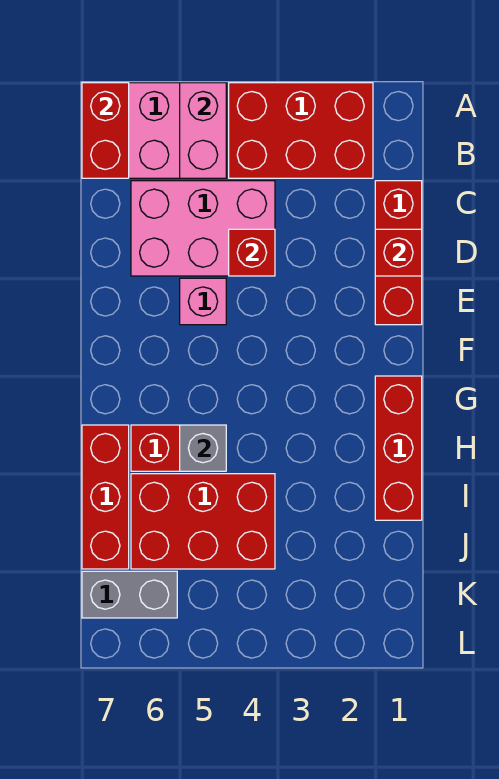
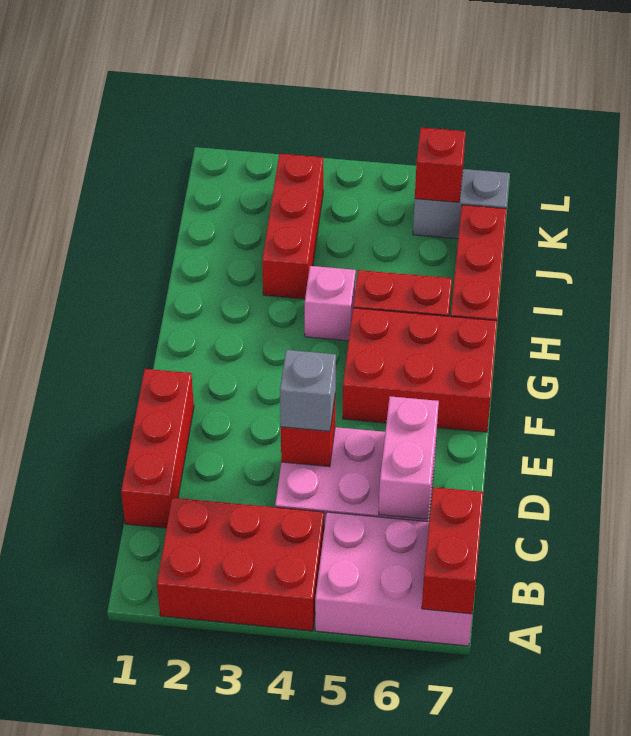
pink 1x2 brick [180,83,226,178] -> pink 1x2 brick moved to [379,396,439,519]
red 1x1 brick [375,229,422,276] -> red 1x1 brick moved to [415,128,466,202]
pink 1x1 brick [180,278,226,325] -> pink 1x1 brick moved to [305,266,356,341]
red 1x3 brick [375,376,422,520] -> red 1x3 brick moved to [262,154,323,299]
grey 1x1 brick [180,425,226,471] -> grey 1x1 brick moved to [280,350,336,431]
red 2x3 brick [131,474,275,569] -> red 2x3 brick moved to [343,308,497,432]

